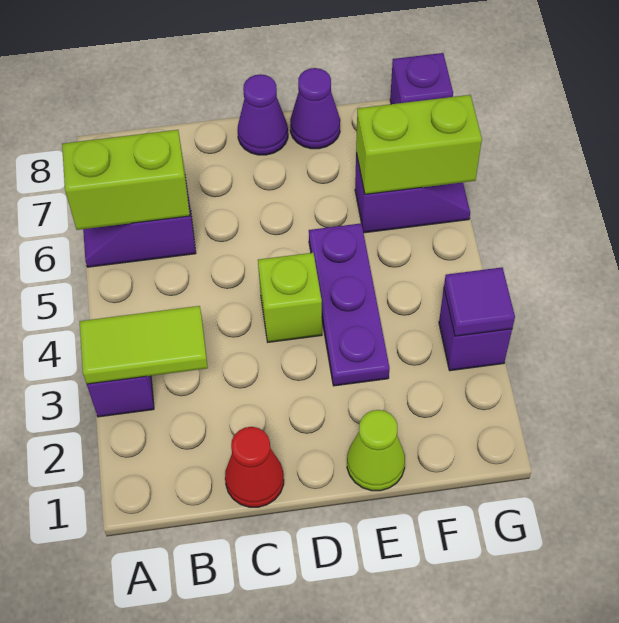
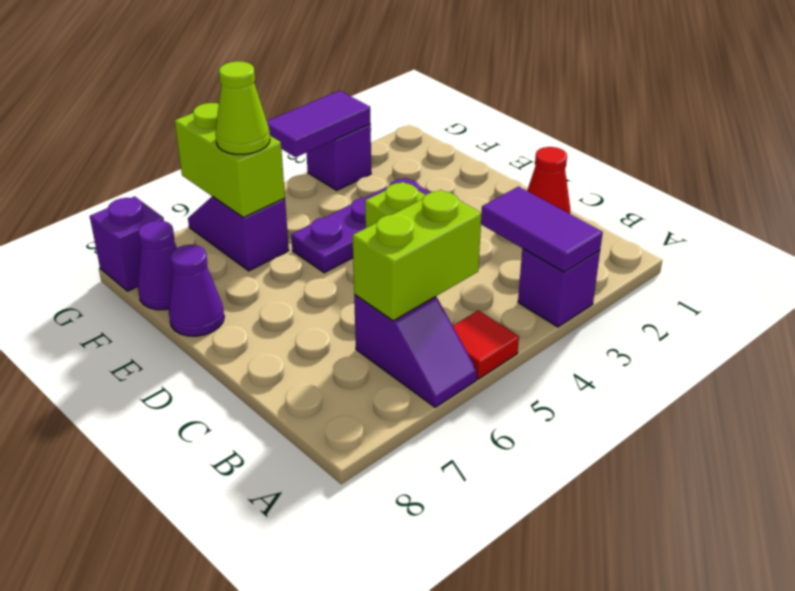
lime 1x2 tile [79,306,208,384] -> purple 1x2 tile [481,187,603,272]
none -> red 1x1 tile [453,310,519,379]
lime 1x2 brick [62,130,190,230] -> lime 1x2 brick turned to [352,190,482,321]
purple 1x1 cone [238,74,288,155] -> purple 1x1 cone moved to [138,221,177,310]
lime 1x1 cone [347,410,405,491] -> lime 1x1 cone moved to [215,61,270,155]
purple 1x1 tile [444,267,515,336] -> purple 1x2 tile [267,91,371,157]

